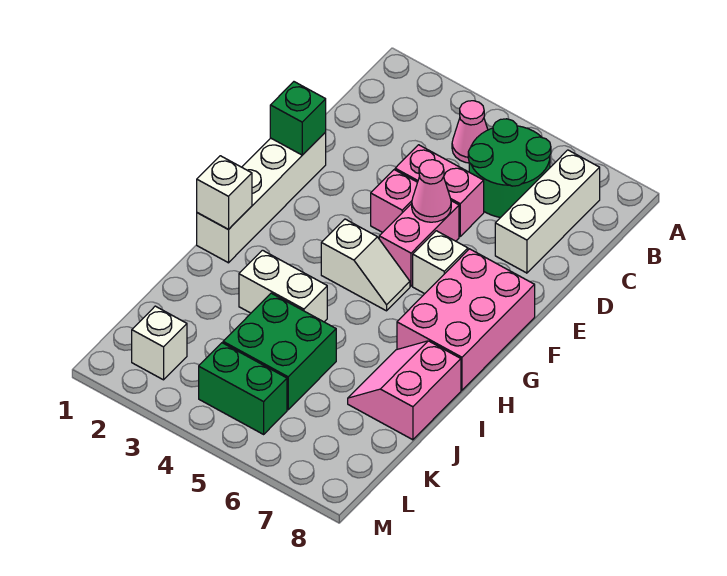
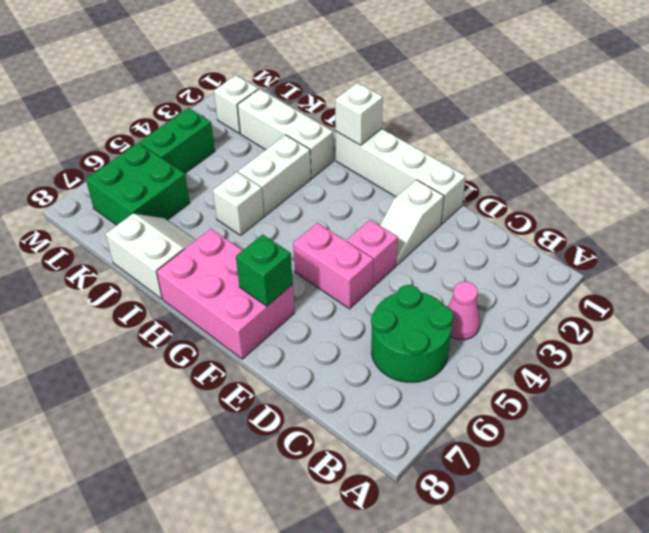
white 1x3 brick [495,150,600,273] -> white 1x3 brick moved to [237,89,334,178]
pink 1x2 brick [395,145,484,236] -> none
green 1x1 brick [270,82,326,155] -> green 1x1 brick moved to [236,234,293,306]
pink 1x1 cone [412,160,451,222] -> none
white 1x1 brick [413,231,468,294] -> white 1x1 brick moved to [213,172,264,235]
white 1x2 slope [321,219,410,311] -> white 1x2 slope moved to [380,180,444,265]
pink 2x2 slope [348,341,461,440] -> white 2x2 slope [106,213,196,299]
green 2x2 brick [223,293,336,410] -> green 2x2 brick moved to [86,143,190,225]

